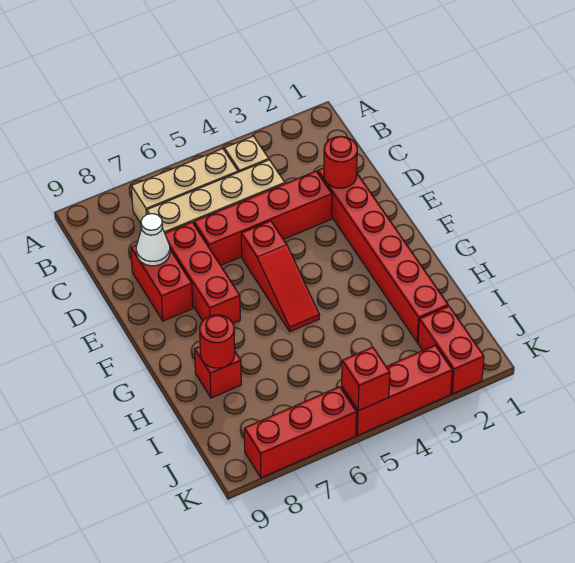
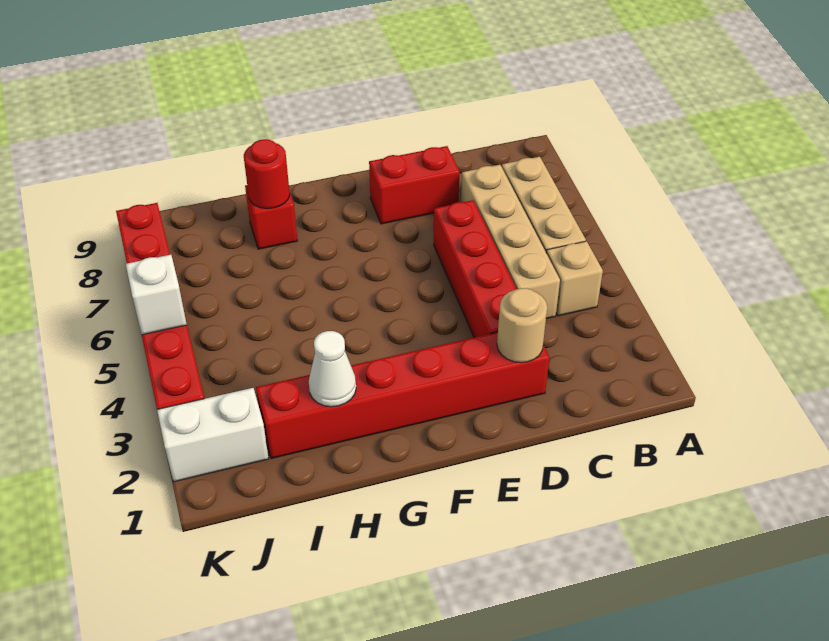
red 1x1 round brick [324,136,357,188] -> tan 1x1 round brick [497,288,547,363]
red 1x3 brick [165,222,240,323] -> none
white 1x1 cone [136,214,170,266] -> white 1x1 cone moved to [309,331,356,407]
red 1x3 slope [241,221,320,332] -> none
red 1x2 brick [418,306,484,394] -> white 1x2 brick [157,388,269,482]
red 1x1 brick [342,347,390,411] -> white 1x1 brick [126,255,187,335]

